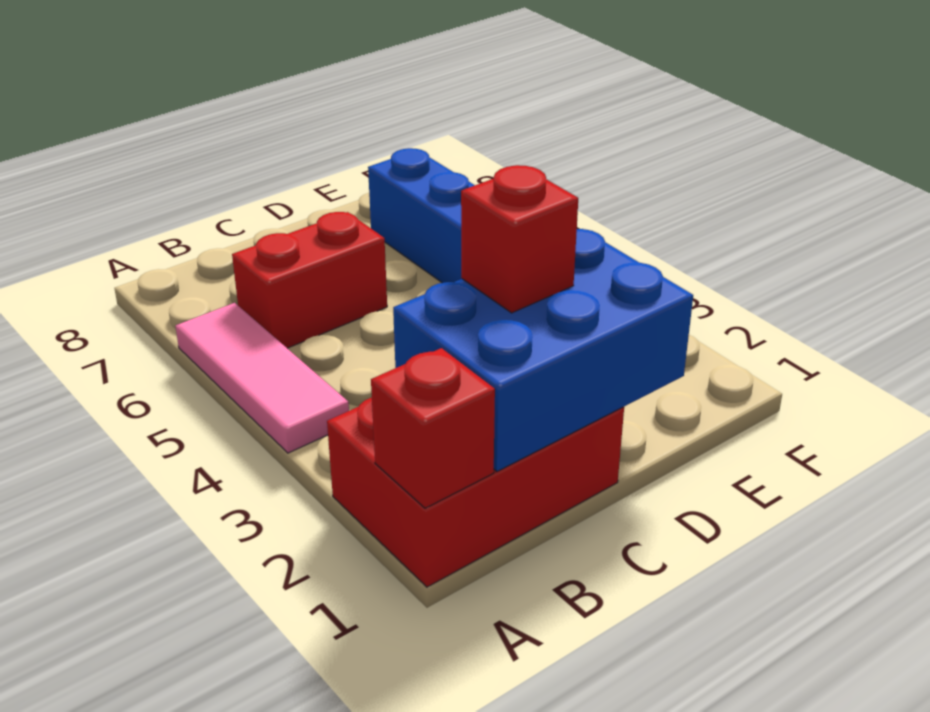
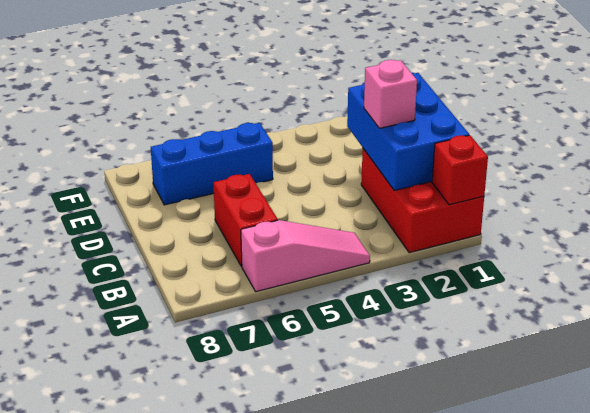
pink 1x3 tile [175,303,349,453] -> pink 1x3 slope [241,220,370,292]
red 1x1 brick [461,165,578,313] -> pink 1x1 brick [364,60,417,128]

